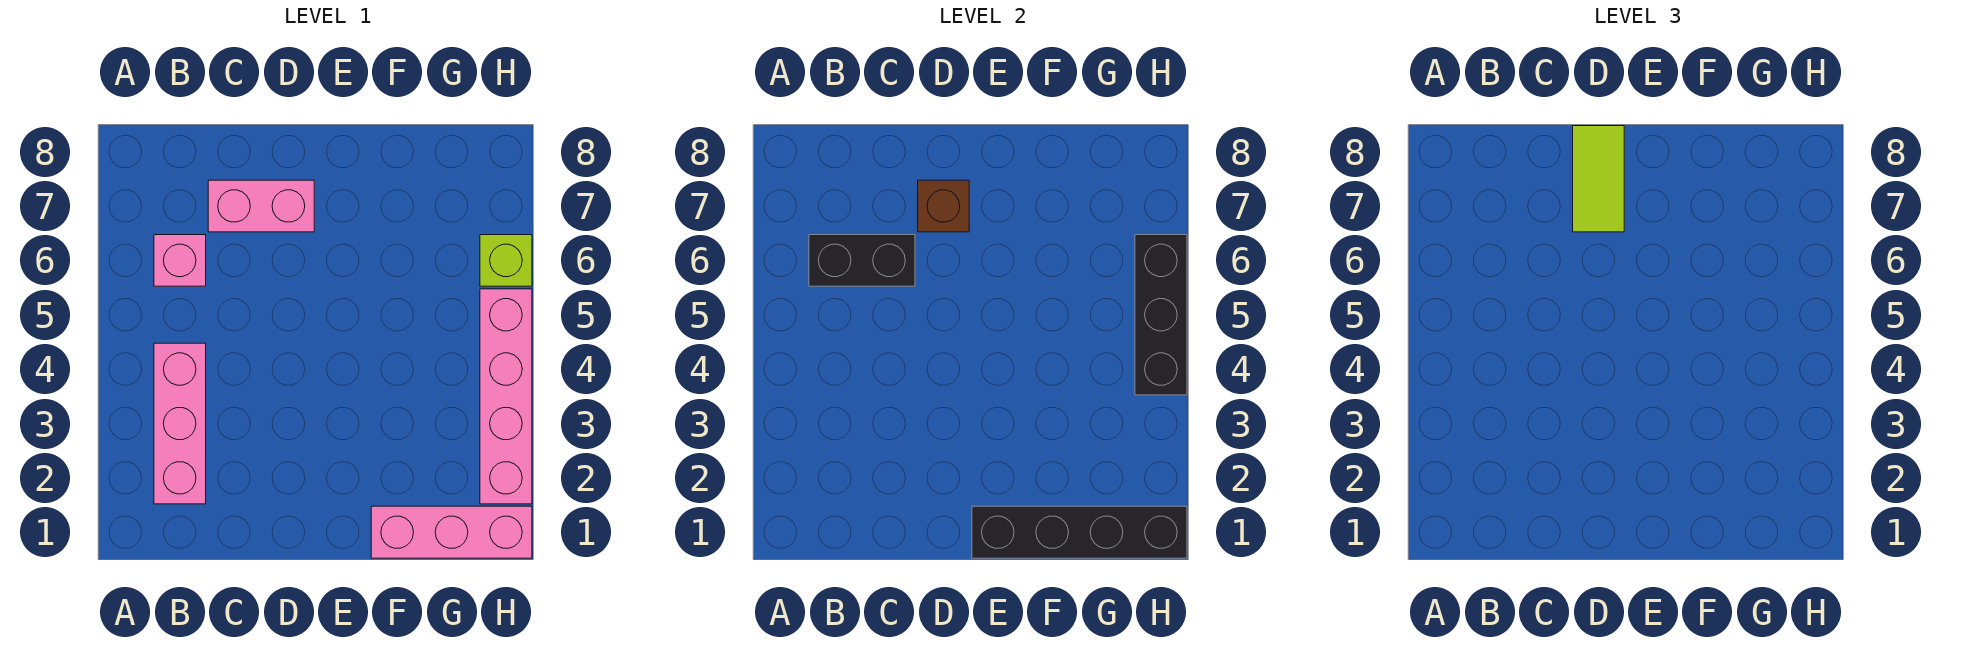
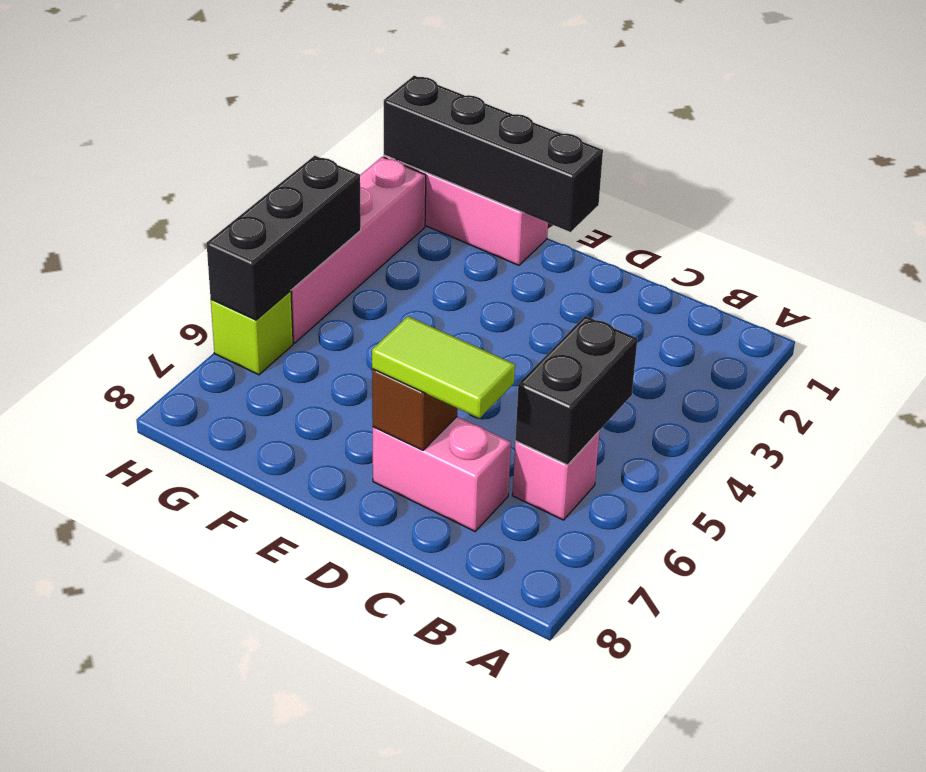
pink 1x3 brick [154,343,206,504] -> none
black 1x2 brick [809,235,915,286] -> black 1x2 brick turned to [515,316,637,465]
lime 1x2 tile [1573,126,1624,232] -> lime 1x2 tile turned to [372,316,515,418]

